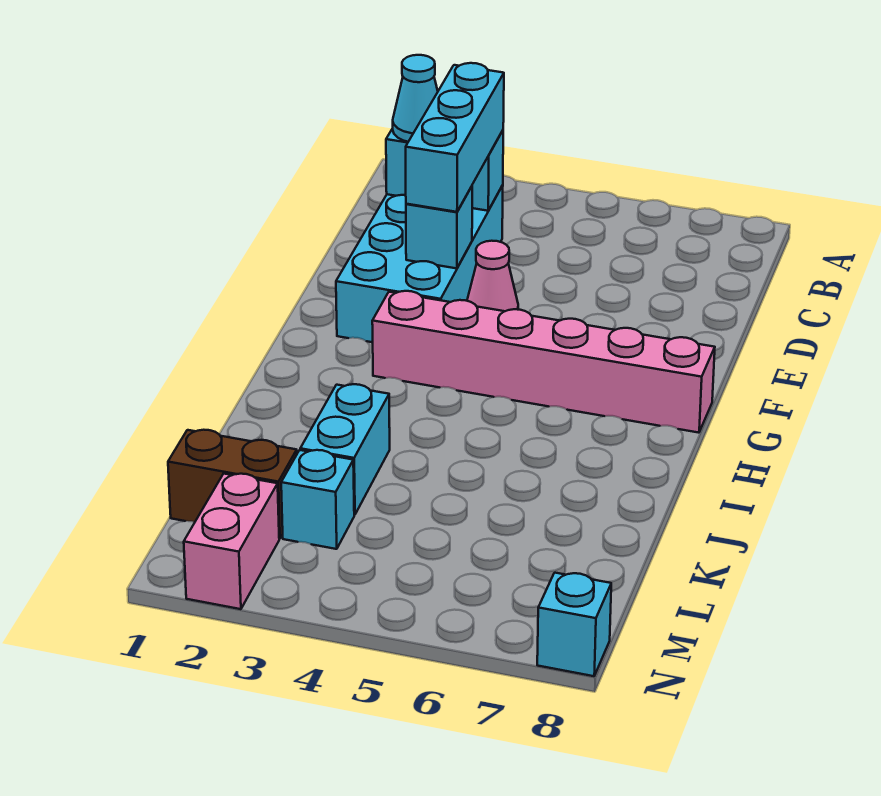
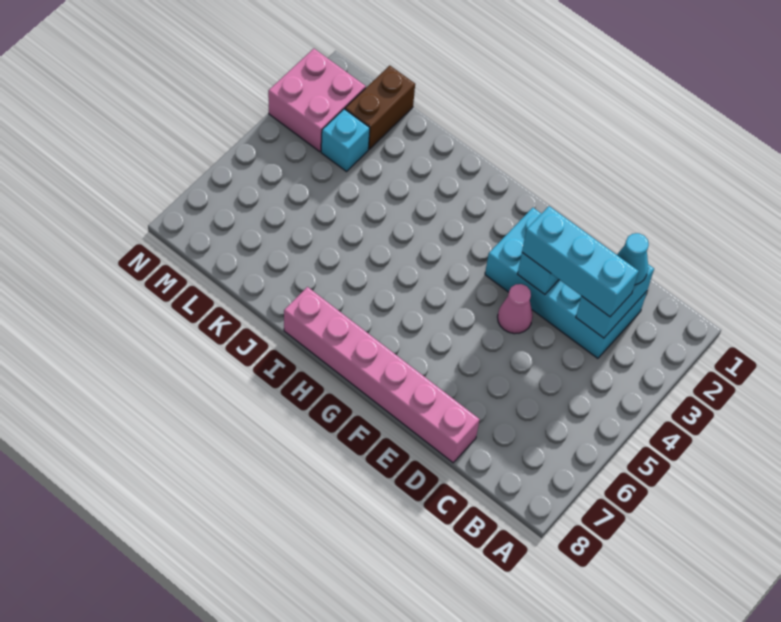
pink 1x6 brick [372,291,715,433] -> pink 1x6 brick turned to [284,287,480,463]
cyan 1x2 brick [300,384,390,515] -> none
pink 1x2 brick [184,474,279,609] -> pink 2x2 brick [268,49,366,152]
cyan 1x1 brick [537,573,611,676] -> none

